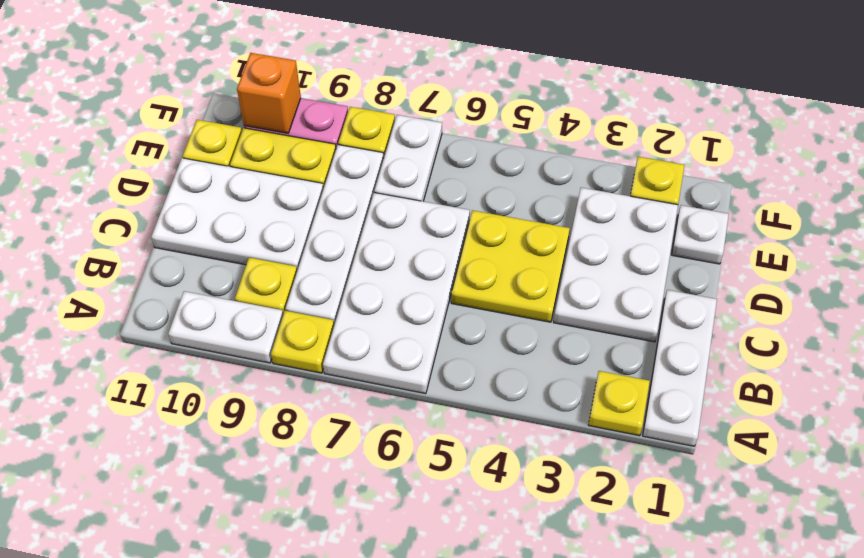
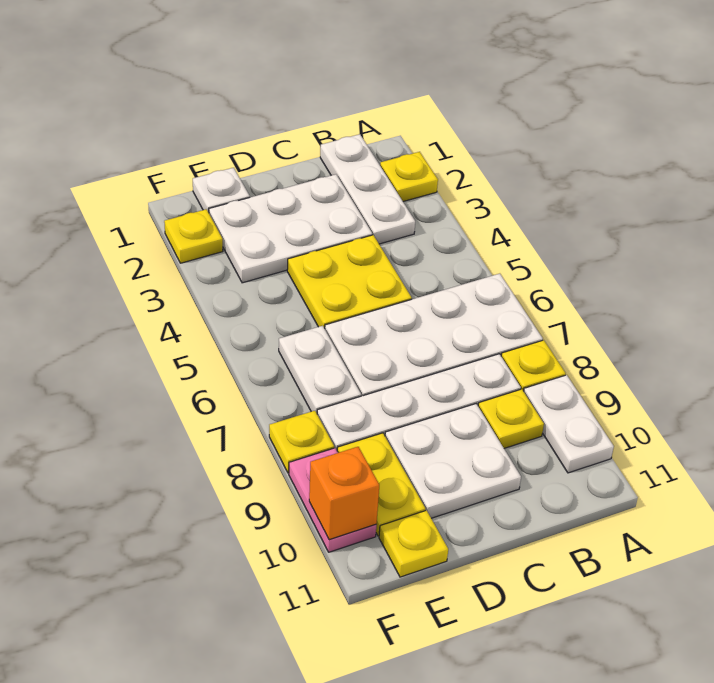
white 1x3 plate [643,290,717,446] -> white 1x3 plate turned to [320,134,415,244]
white 2x3 plate [151,158,323,270] -> white 2x2 plate [385,404,521,518]
white 1x2 plate [374,115,442,201] -> white 1x2 plate turned to [279,326,361,413]

